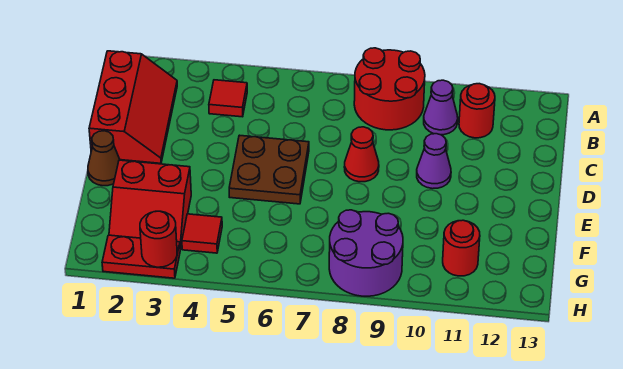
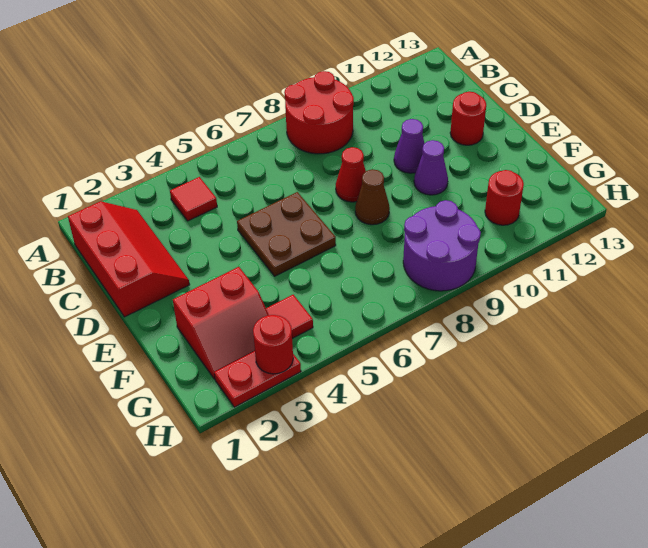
purple 1x1 cone [424,80,458,135] -> purple 1x1 cone moved to [414,140,448,195]
red 1x1 round brick [459,84,495,138] -> red 1x1 round brick moved to [450,92,486,145]
brown 1x1 cone [88,131,120,186] -> brown 1x1 cone moved to [355,169,390,225]

